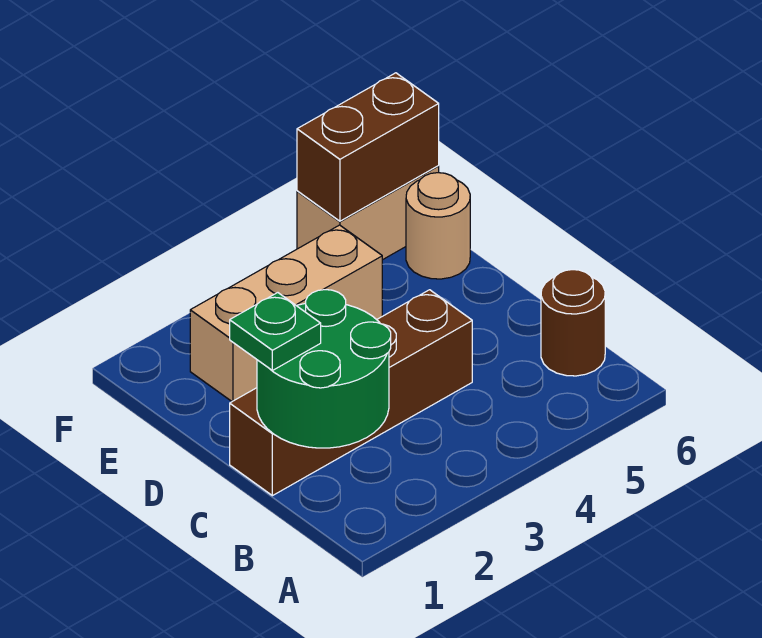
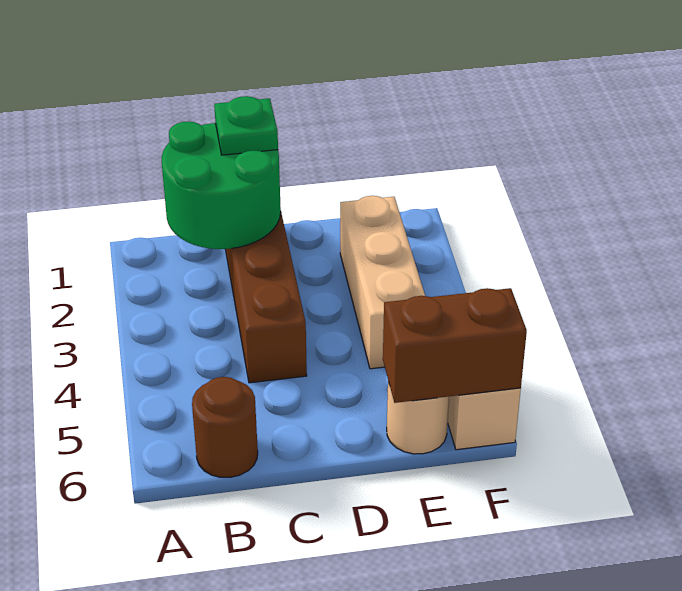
brown 1x2 brick [297,73,439,221] -> brown 1x2 brick turned to [383,288,527,403]

